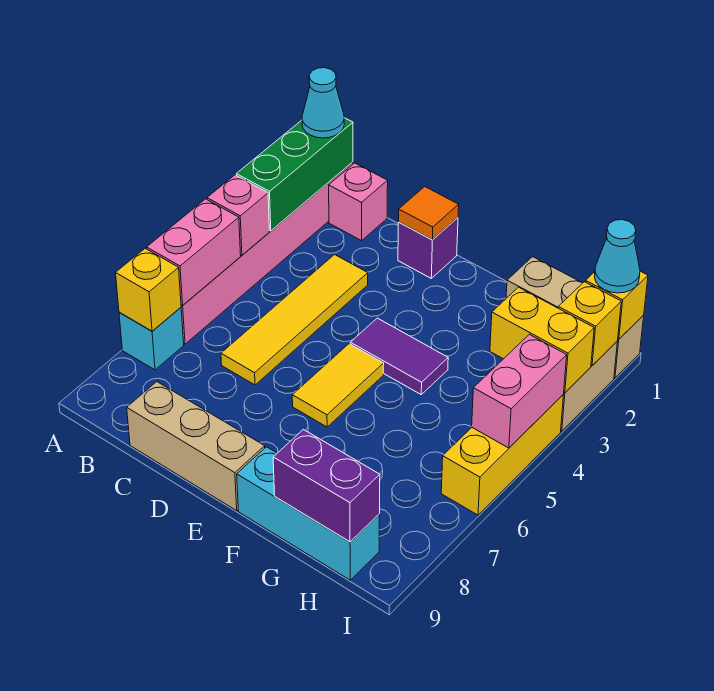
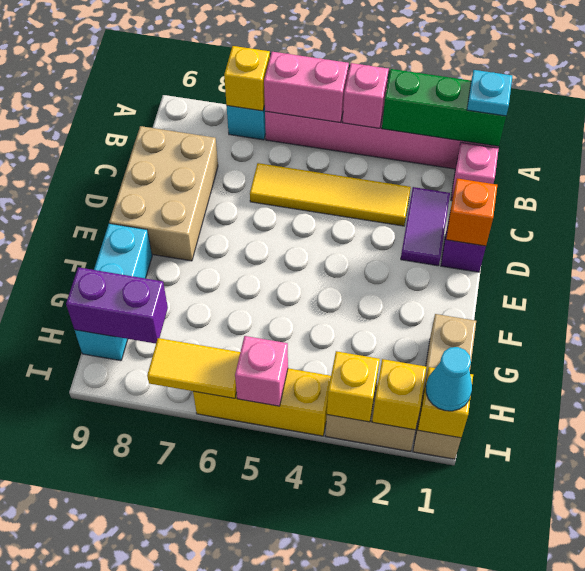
cyan 1x1 cone [302,68,344,138] -> cyan 1x1 plate [467,70,512,116]
tan 1x3 brick [127,382,265,511] -> tan 2x3 brick [109,126,218,261]
orange 1x1 tile [399,187,459,240] -> orange 1x1 brick [446,178,497,246]
purple 1x2 tile [350,318,448,394] -> purple 1x2 tile moved to [401,187,450,266]
yellow 1x2 tile [292,344,384,427] -> yellow 1x2 tile moved to [147,338,240,398]
purple 1x2 brick [273,430,380,542] -> purple 1x2 brick turned to [66,267,168,344]
yellow 1x2 brick [490,287,594,393] -> yellow 1x1 brick [327,351,380,422]
pink 1x2 brick [472,334,567,448] -> pink 1x1 brick [235,336,288,406]

